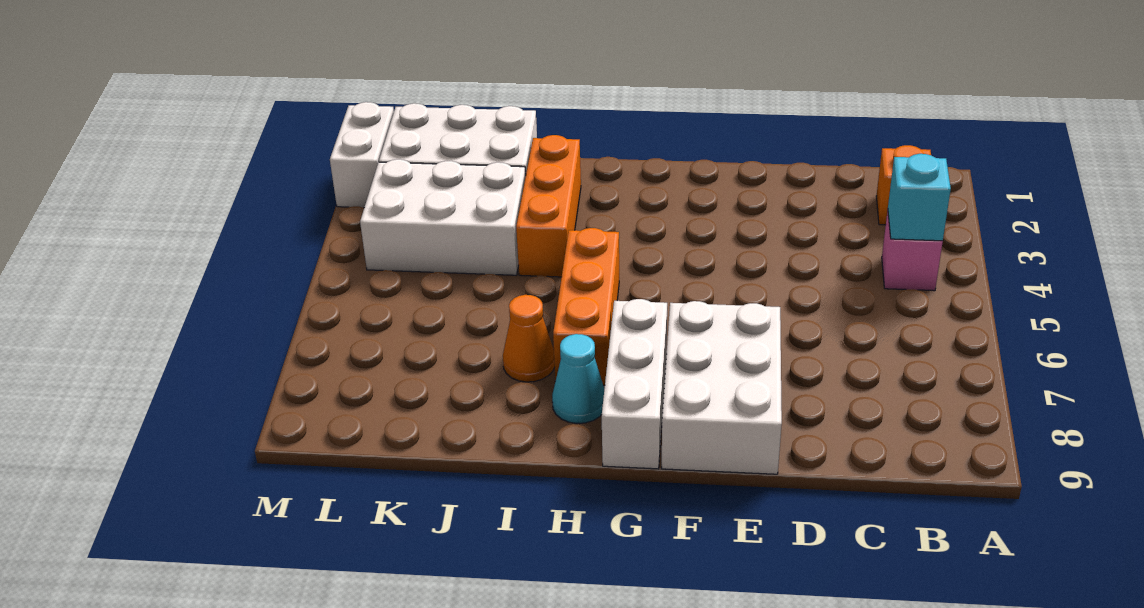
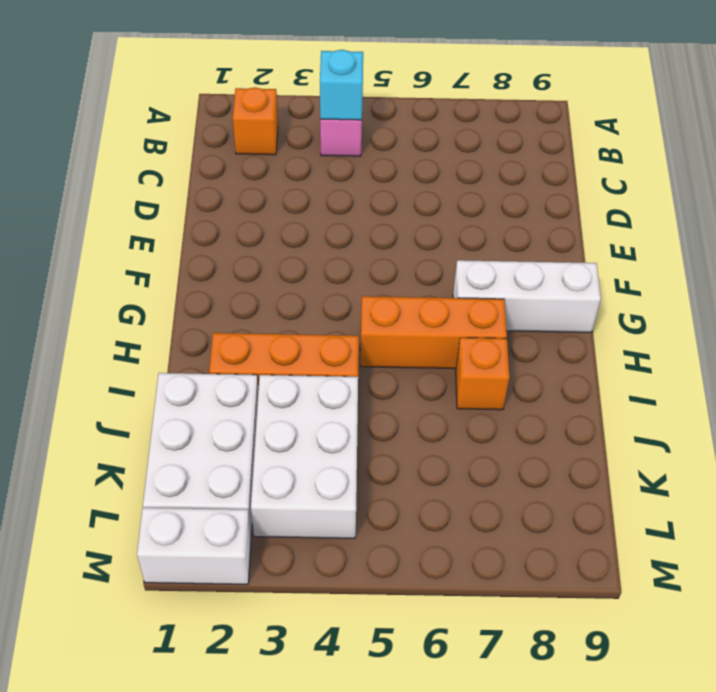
white 2x3 brick [662,301,782,474] -> none
cyan 1x1 cone [552,334,604,424] -> none
orange 1x1 cone [503,295,555,382] -> orange 1x1 brick [456,338,509,410]

